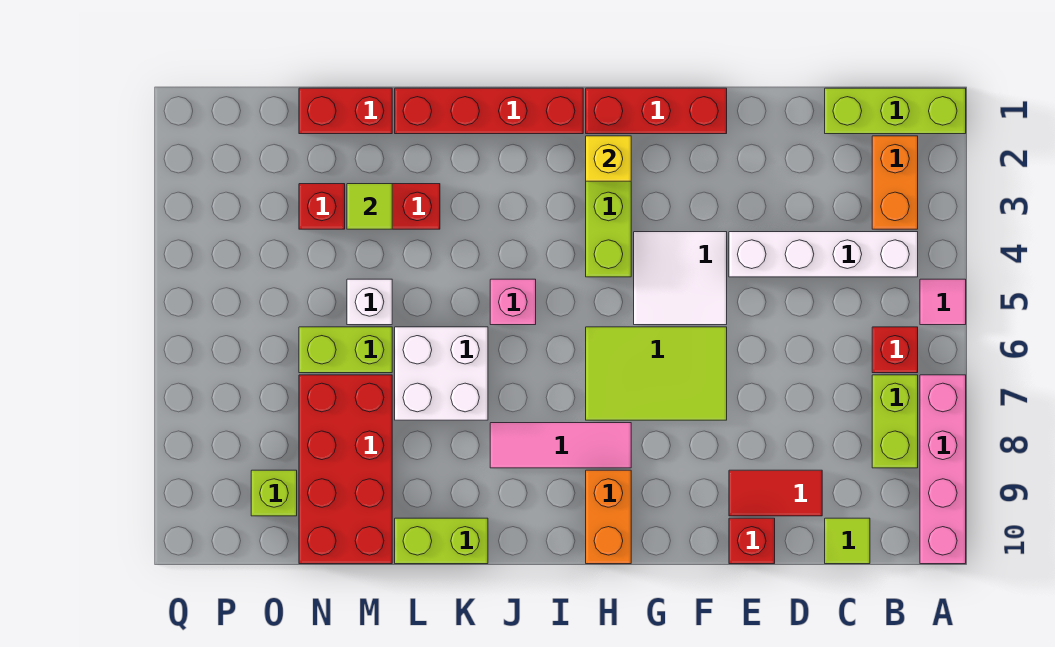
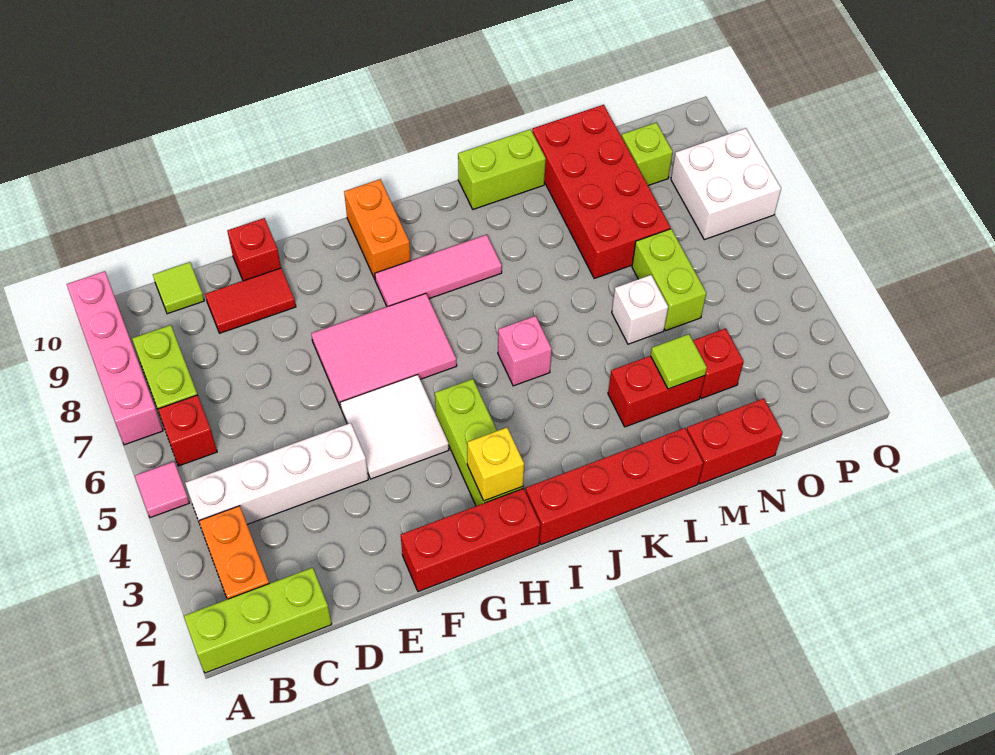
lime 2x3 tile [586,327,727,420] -> pink 2x3 tile [311,293,457,408]
white 2x2 brick [395,327,488,420] -> white 2x2 brick moved to [671,128,781,240]
lime 1x2 brick [299,327,392,373] -> lime 1x2 brick turned to [632,229,706,330]

